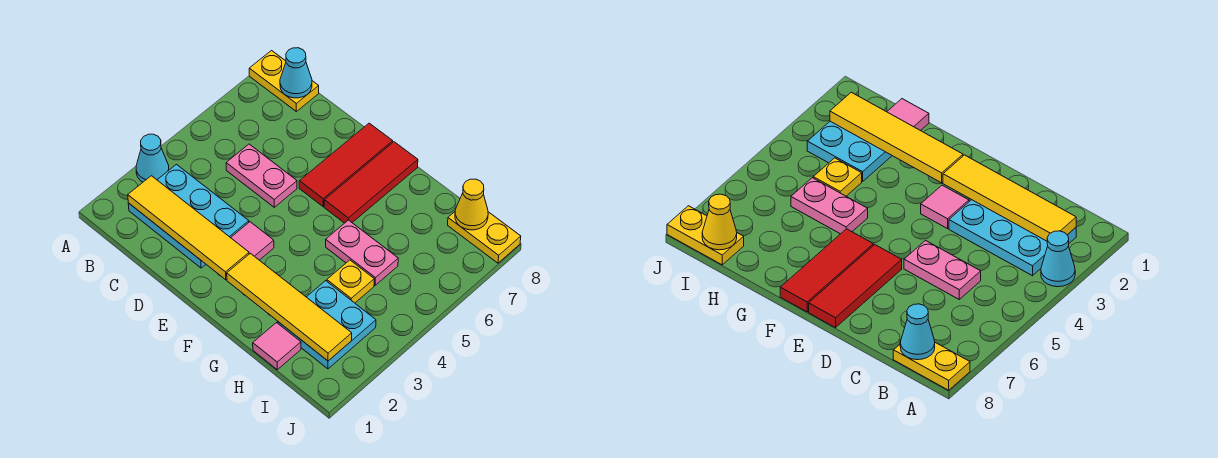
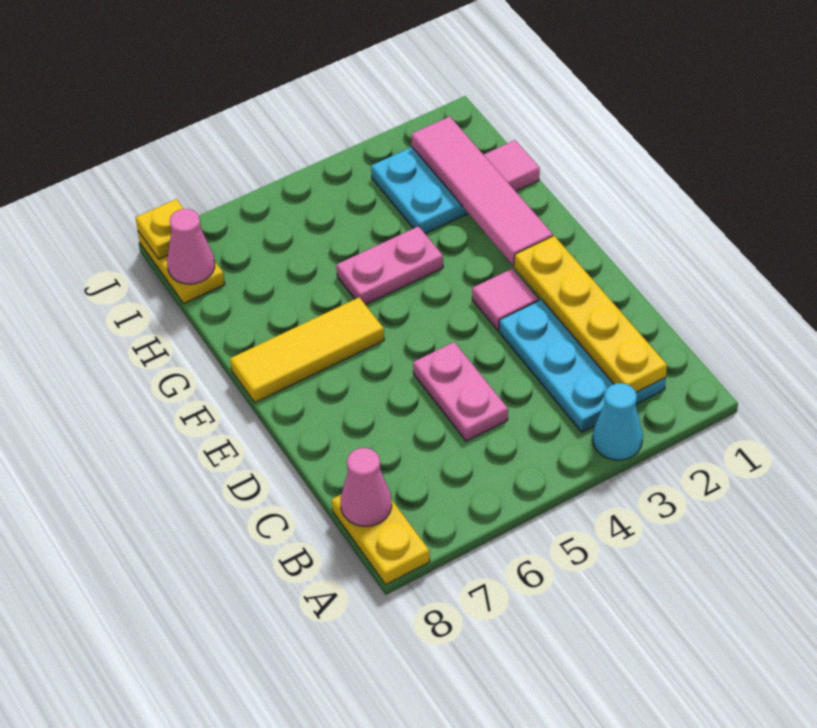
yellow 1x4 tile [128,176,249,280] -> yellow 1x4 plate [514,236,667,392]
cyan 1x1 cone [280,48,312,98] -> pink 1x1 cone [340,448,392,526]
red 1x3 tile [299,123,393,207] -> none
yellow 1x4 tile [227,253,352,361] -> pink 1x4 tile [411,117,553,265]
red 1x3 tile [324,142,418,223] -> yellow 1x3 tile [230,297,384,403]
pink 1x2 plate [326,220,398,285] -> pink 1x2 plate turned to [337,226,443,305]
yellow 1x1 plate [327,260,374,303] -> yellow 1x1 plate moved to [136,199,184,259]
yellow 1x1 cone [455,179,488,230] -> pink 1x1 cone [167,209,215,284]

